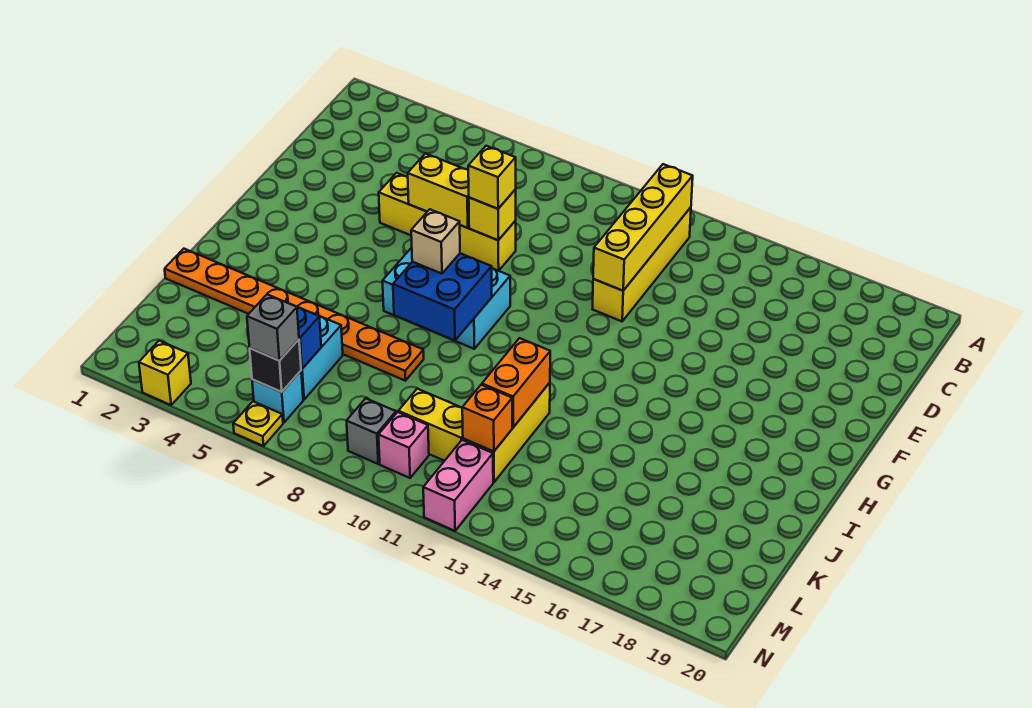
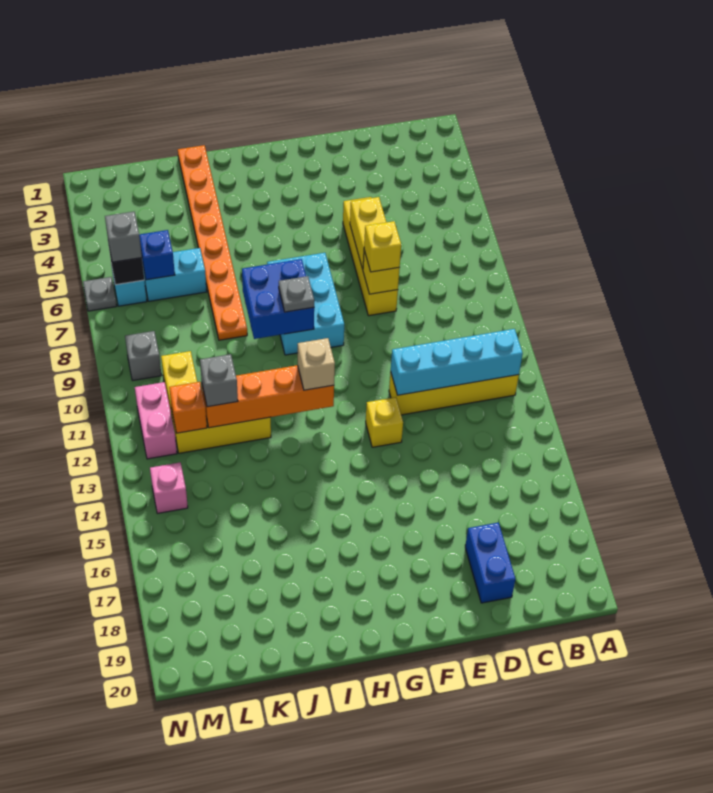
yellow 1x4 brick [593,164,693,291] -> cyan 1x4 brick [391,329,523,395]
none -> blue 1x2 brick [465,522,516,603]
tan 1x1 brick [411,209,460,274] -> tan 1x1 brick moved to [298,338,335,390]
none -> grey 1x1 plate [279,276,314,312]
orange 1x2 brick [482,338,550,427] -> orange 1x4 brick [202,365,334,428]
none -> grey 1x1 brick [200,354,238,407]
pink 1x1 brick [379,412,429,478] -> pink 1x1 brick moved to [150,462,188,513]
pink 1x2 brick [423,440,493,531] -> pink 1x2 brick turned to [135,382,177,459]
yellow 1x1 brick [139,341,191,405] -> yellow 1x1 brick moved to [366,397,403,447]
yellow 1x1 plate [233,401,283,446] -> grey 1x1 plate [83,277,117,311]

